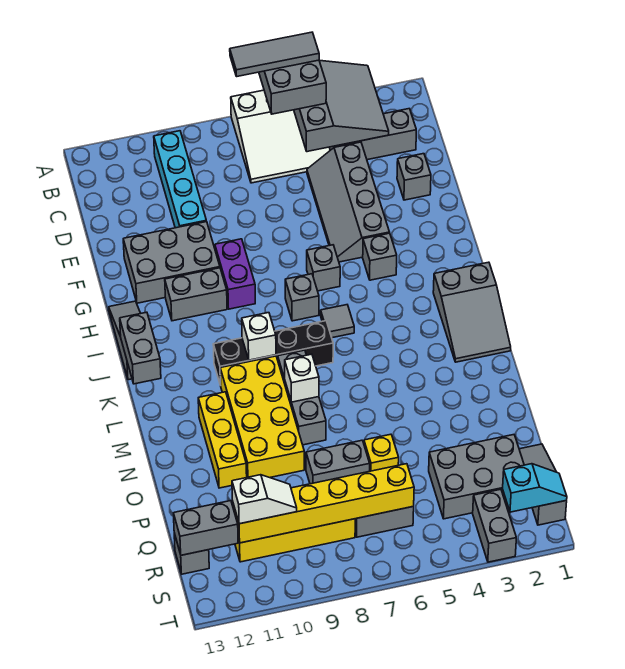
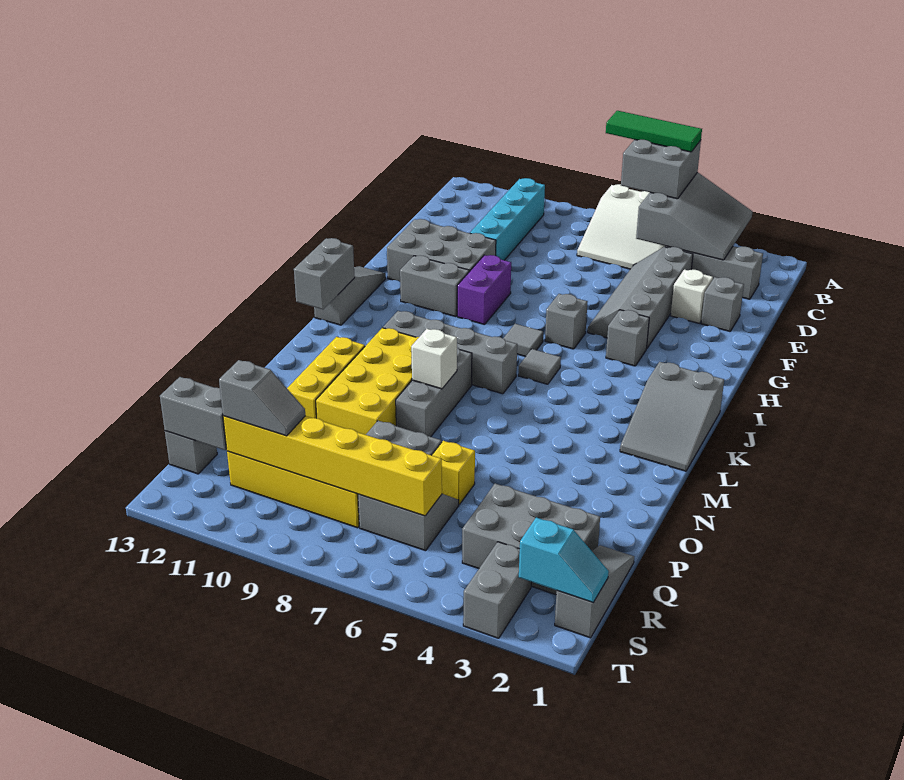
grey 1x3 tile [230,32,319,76] -> green 1x3 tile [606,111,702,152]
grey 1x1 brick [285,274,319,321] -> grey 1x1 tile [503,324,543,357]
black 1x4 brick [213,321,333,385] -> grey 1x4 brick [383,311,517,394]
white 1x1 brick [242,313,276,360] -> white 1x1 brick moved to [671,269,713,323]
white 1x2 slope [232,475,297,524] -> grey 1x2 slope [219,360,305,436]

